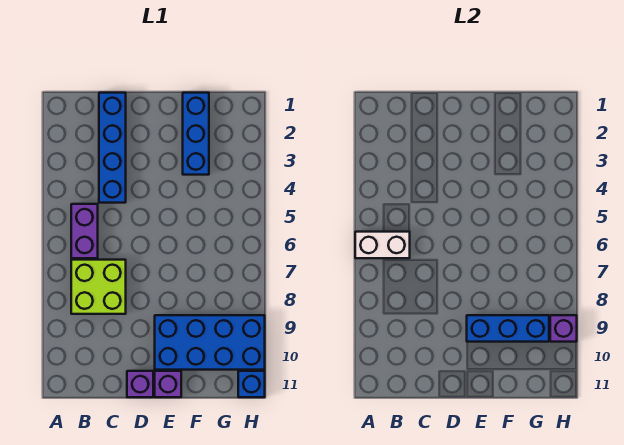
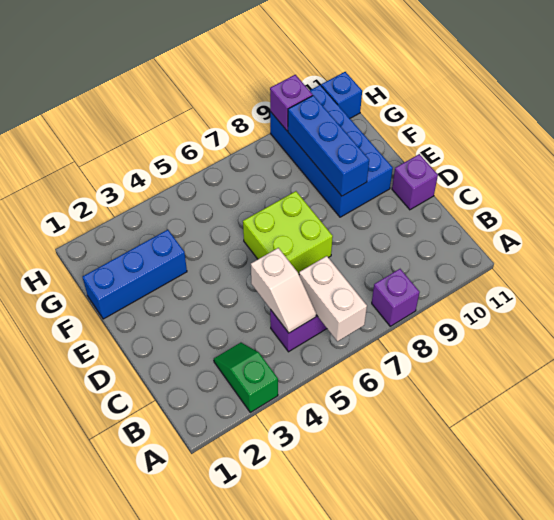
none -> green 1x2 slope [214,343,278,412]
none -> white 1x2 slope [251,248,316,333]
lime 2x2 brick [71,260,126,314] -> lime 2x2 brick moved to [243,191,333,274]
blue 1x4 brick [99,93,126,203] -> none
purple 1x1 brick [155,371,181,397] -> purple 1x1 brick moved to [372,269,420,326]

